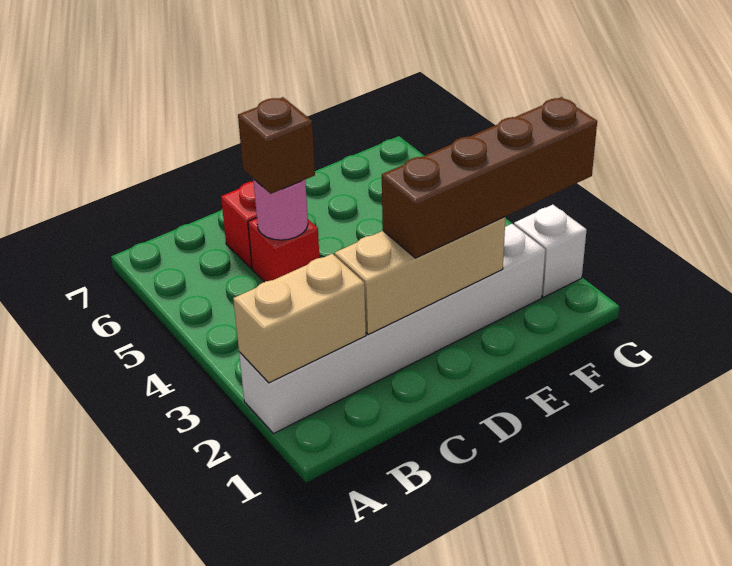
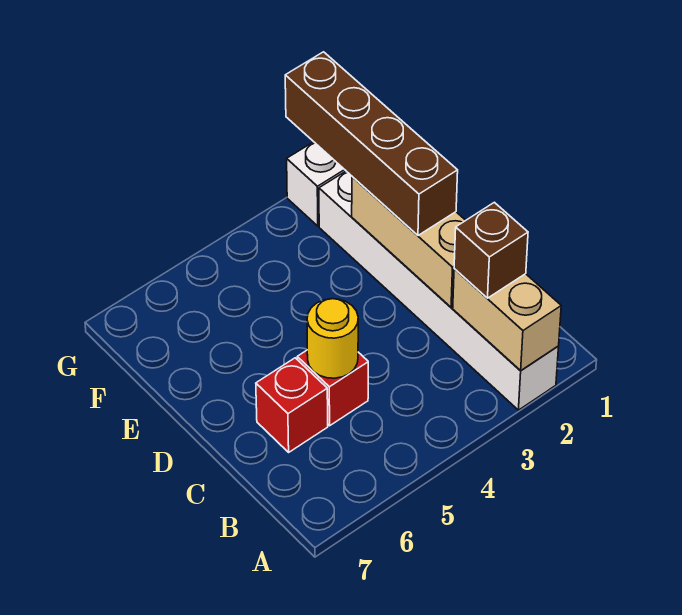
pink 1x1 round brick [253,179,308,240] -> yellow 1x1 round brick [307,299,358,378]
brown 1x1 brick [238,97,315,194] -> brown 1x1 brick moved to [454,202,528,298]

